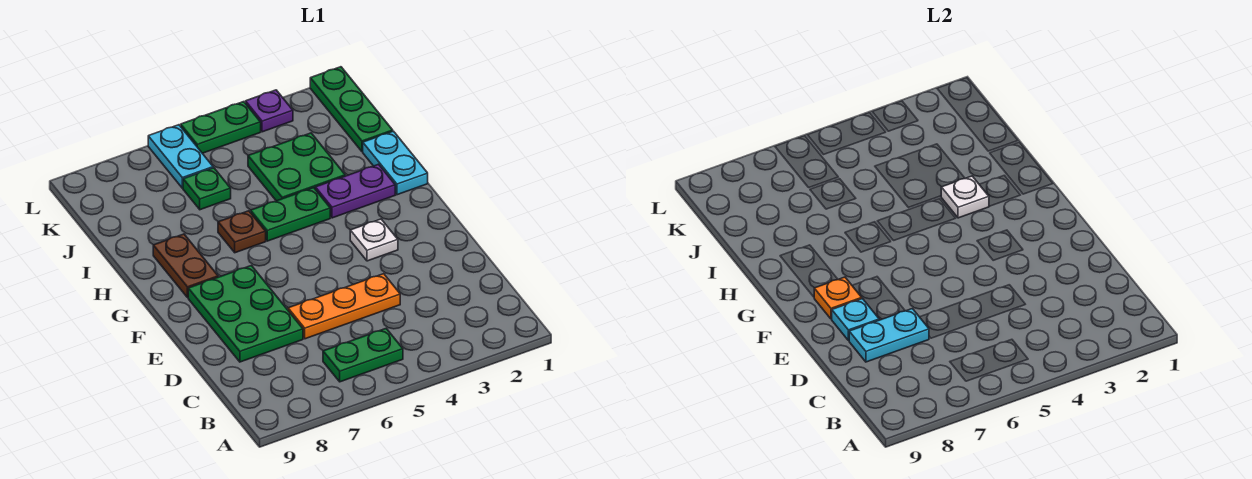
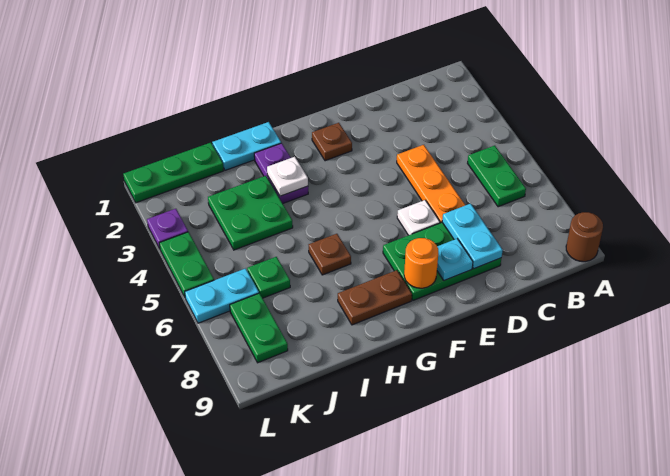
none -> brown 1x1 round brick [566,212,603,262]
none -> brown 1x1 plate [312,123,352,161]
white 1x1 plate [350,219,398,261] -> white 1x1 plate moved to [397,200,440,235]
orange 1x1 plate [814,277,862,319] -> orange 1x1 round brick [404,238,438,288]
green 1x2 plate [251,188,330,241] -> green 1x2 plate moved to [230,293,288,363]

